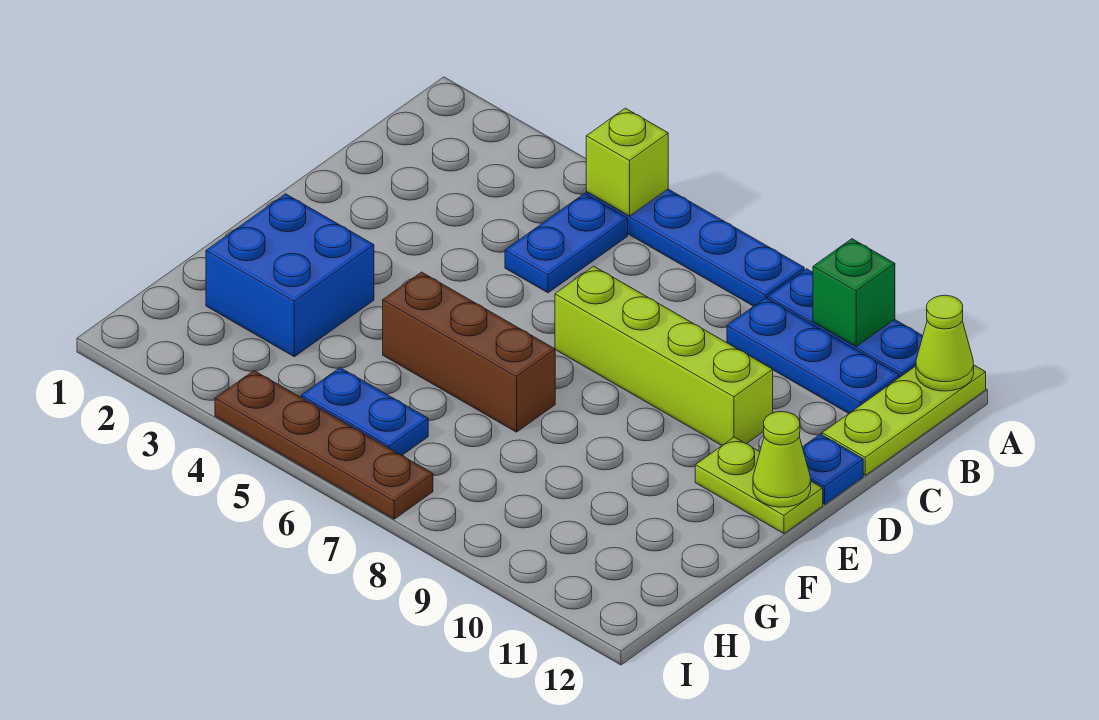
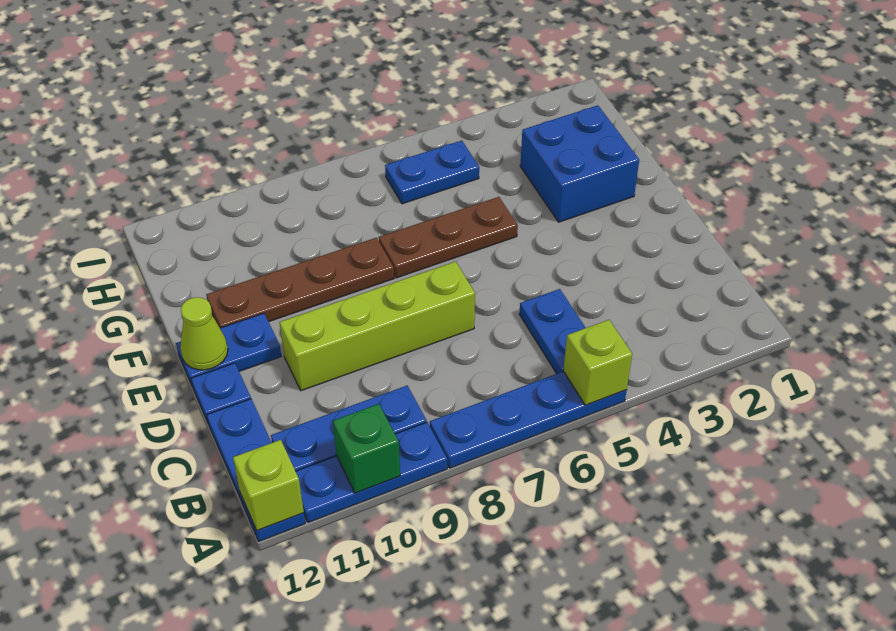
lime 1x3 plate [822,365,986,475] -> blue 1x3 plate [207,399,305,541]
lime 1x1 cone [916,295,974,391] -> lime 1x1 brick [233,440,304,531]
lime 1x2 plate [695,437,823,533] -> blue 1x2 plate [176,313,281,387]
brown 1x3 brick [383,272,555,432] -> brown 1x3 plate [379,197,518,278]
brown 1x4 plate [215,371,433,519] -> brown 1x4 plate moved to [206,238,394,328]

